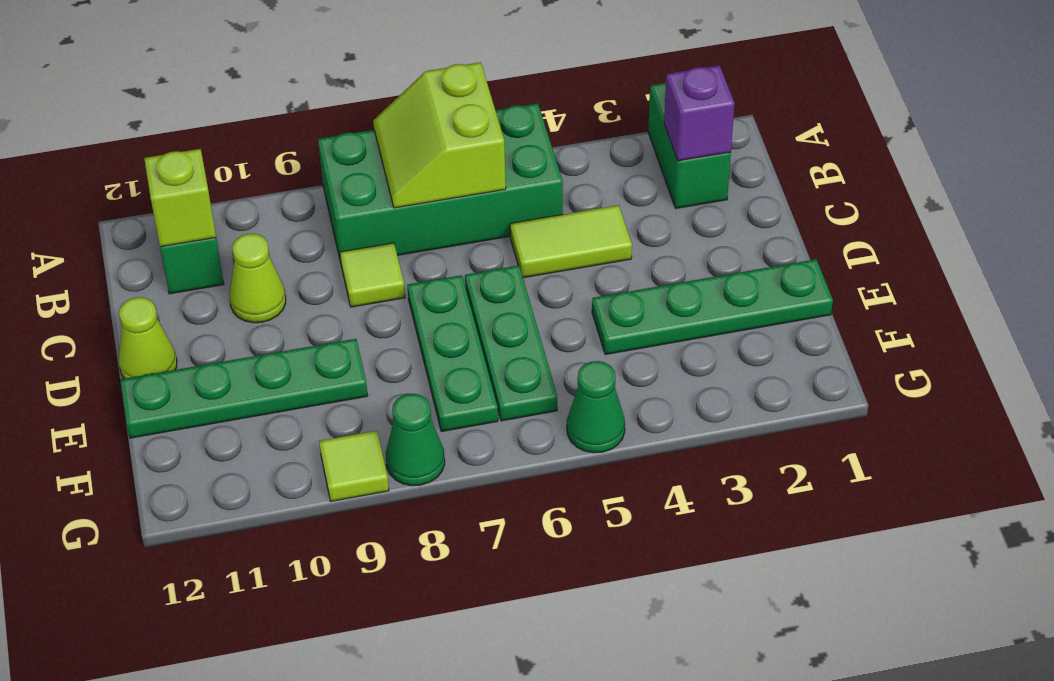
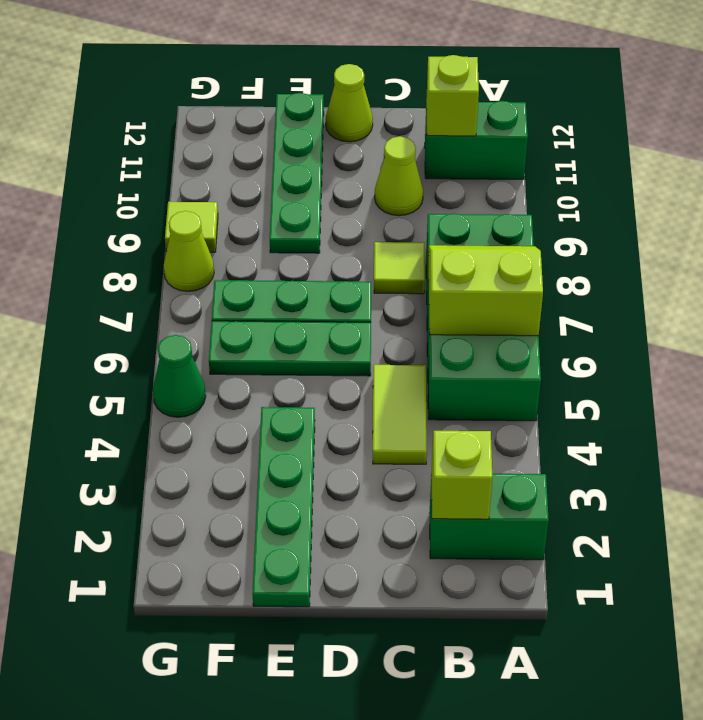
purple 1x1 brick [664,65,735,161] -> lime 1x1 brick [431,431,492,519]
green 1x1 cone [386,394,445,486] -> lime 1x1 cone [164,211,214,291]

